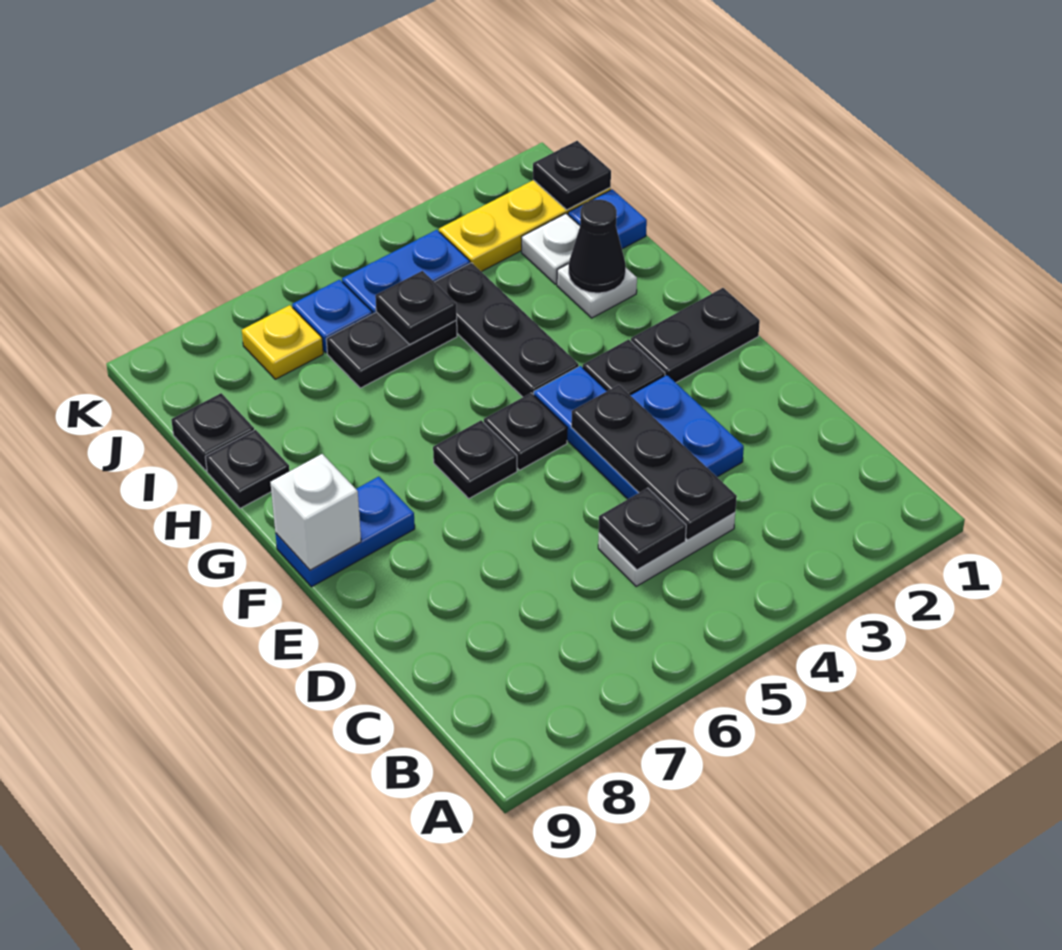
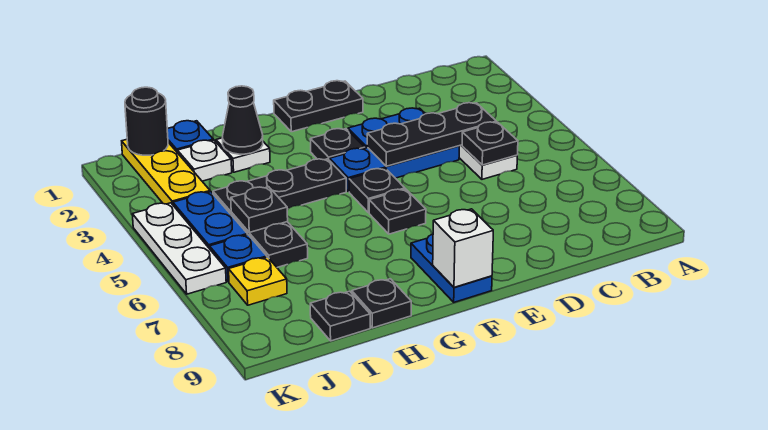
black 1x2 plate [631,288,760,383] -> black 1x2 plate turned to [274,81,363,132]
black 1x1 plate [533,141,611,210] -> black 1x1 round brick [125,87,168,155]
none -> white 1x3 plate [132,203,226,294]

